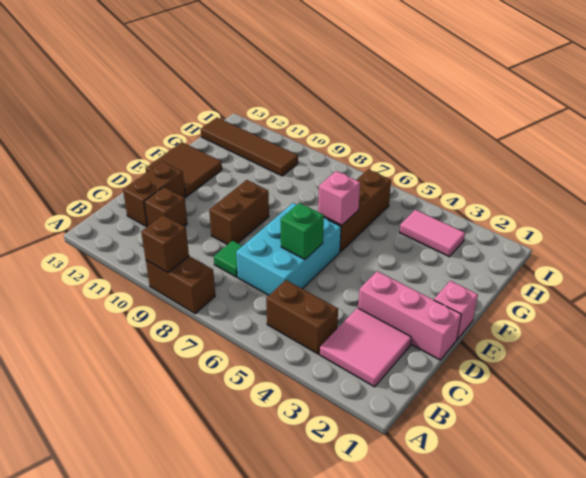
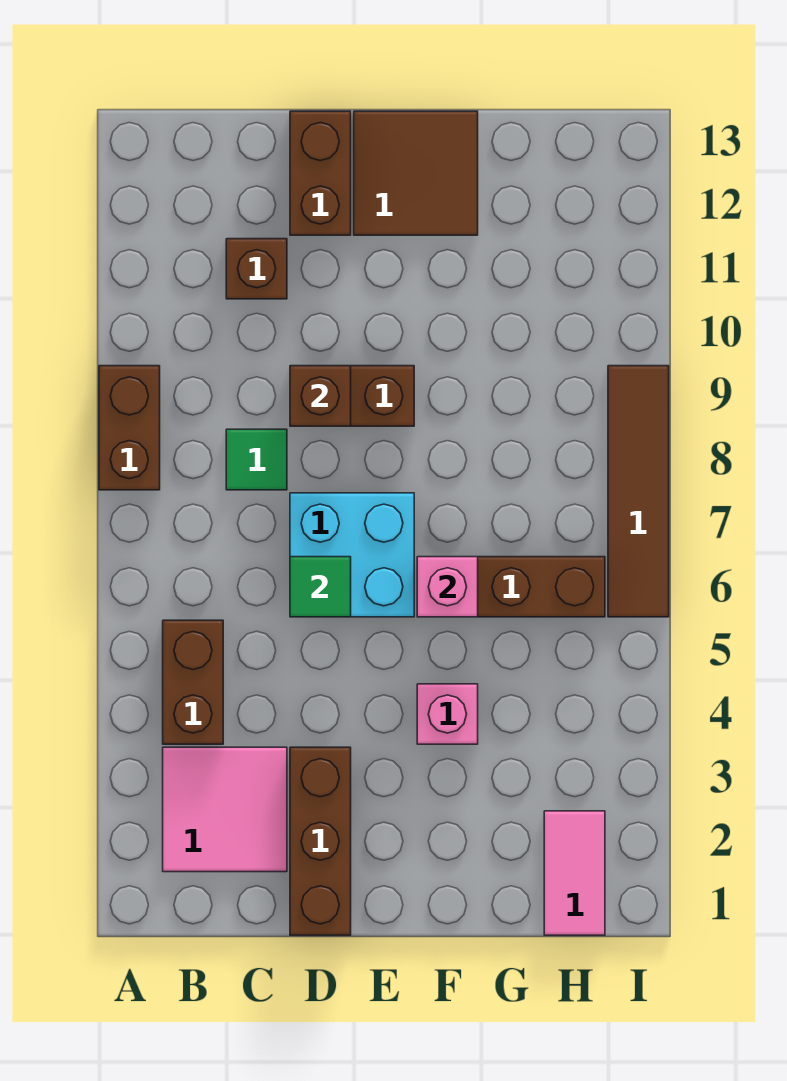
brown 1x1 brick [141,215,189,273] -> brown 1x1 brick moved to [290,366,351,426]
cyan 2x3 brick [236,203,341,295] -> cyan 2x2 brick [290,493,414,617]
brown 1x2 brick [123,161,185,227] -> brown 1x2 brick turned to [290,111,351,235]
pink 1x3 brick [358,271,461,360] -> brown 1x3 brick [290,747,351,935]
green 1x1 brick [281,203,324,259] -> green 1x1 tile [290,557,351,617]
pink 1x1 brick [434,281,478,339] -> pink 1x1 brick moved to [417,684,478,744]
pink 1x2 tile [400,210,465,257] -> pink 1x2 tile moved to [544,811,605,935]
brown 1x4 tile [201,118,298,176] -> brown 1x4 tile moved to [608,366,669,617]

